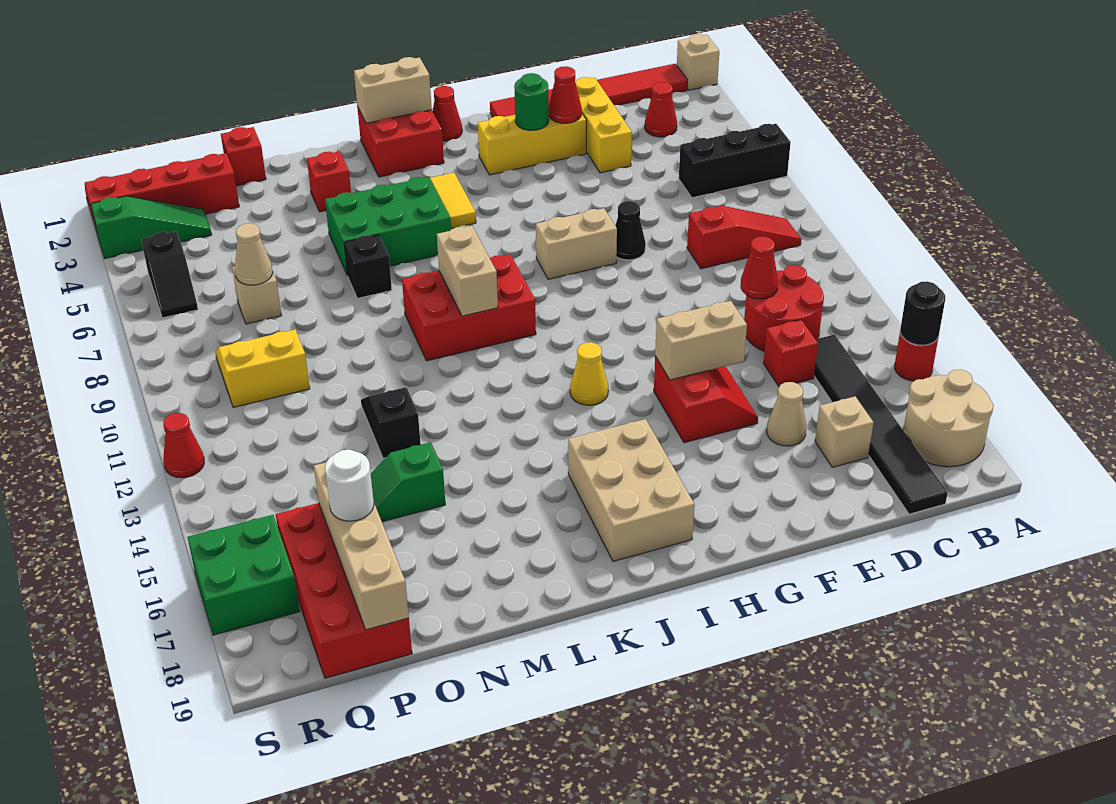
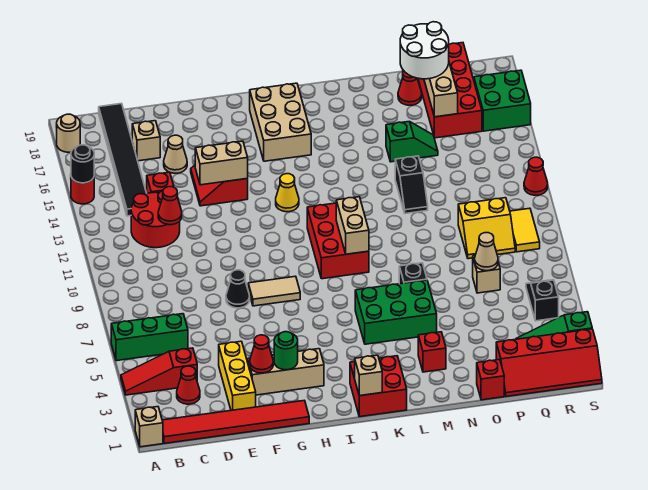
black 1x3 brick [679,124,791,198] -> green 1x3 brick [111,314,188,361]
tan 2x2 round brick [903,370,994,467] -> tan 1x1 round brick [57,114,80,152]
red 1x3 slope [687,206,801,269] -> red 1x3 slope moved to [121,348,197,395]
yellow 1x3 brick [478,114,586,175] -> tan 1x3 brick [248,349,324,395]
tan 1x2 brick [536,208,617,279] -> tan 1x2 tile [248,276,300,306]
red 1x1 cone [432,86,462,141] -> red 1x1 cone moved to [398,70,422,105]
tan 1x2 brick [354,57,432,123] -> tan 1x1 brick [355,355,382,396]
yellow 1x2 tile [430,173,476,229] -> yellow 1x2 tile moved to [510,208,540,252]
red 2x3 brick [402,254,536,361] -> red 2x3 brick turned to [307,203,369,279]
white 1x1 round brick [325,450,374,521] -> white 2x2 round brick [400,22,449,79]

